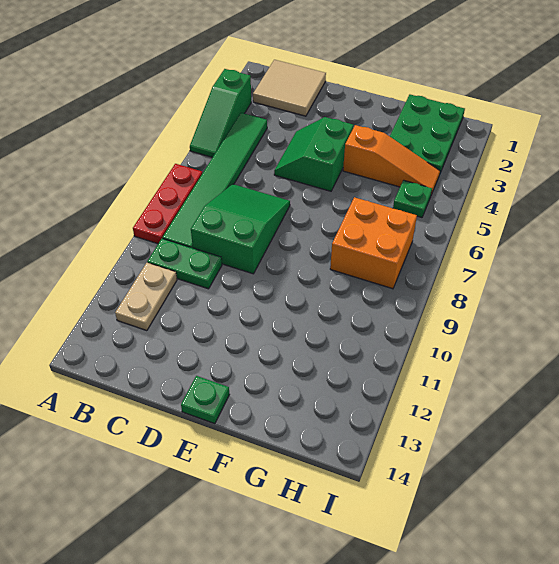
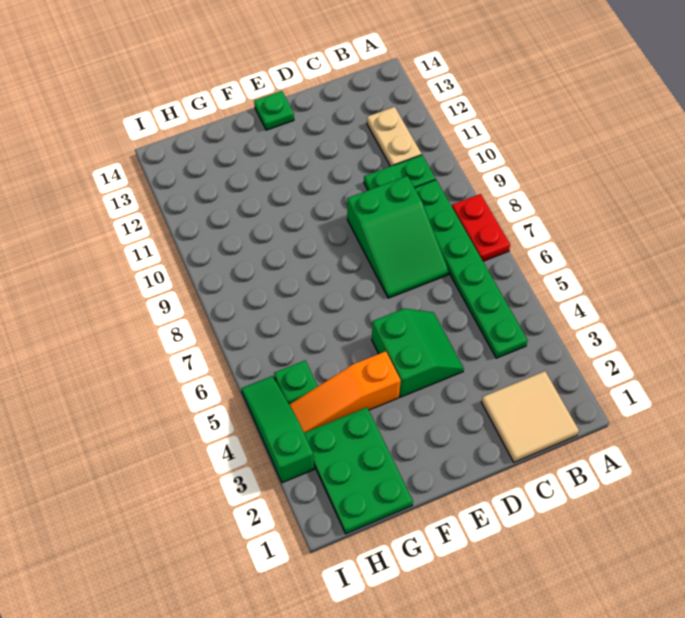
green 1x3 slope [190,69,251,157] -> green 1x3 slope moved to [241,376,314,483]
red 1x3 plate [133,164,202,244] -> red 1x2 plate [452,194,510,261]
green 1x6 tile [163,113,267,248] -> green 1x6 plate [415,180,528,358]
orange 2x2 brick [330,197,417,289] -> none

